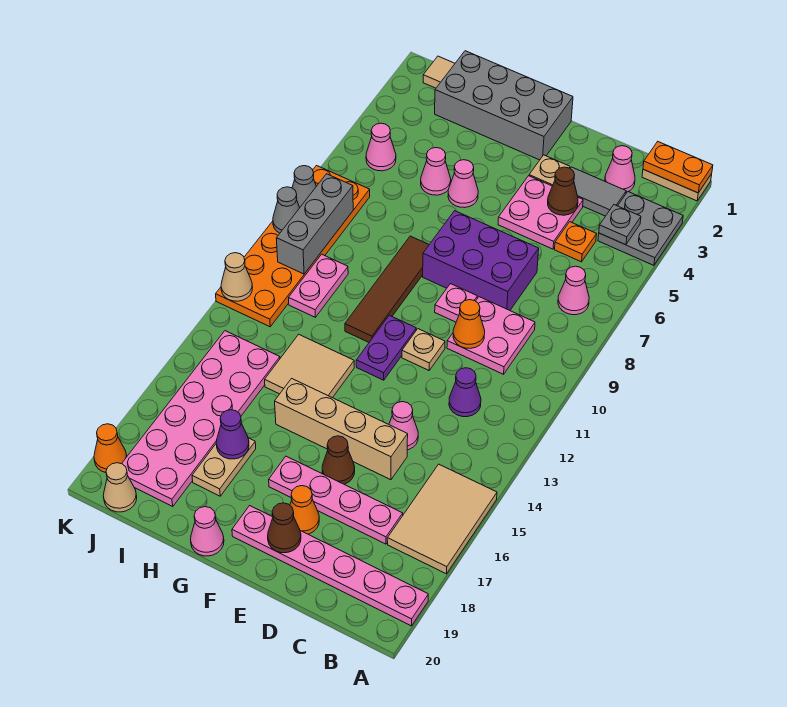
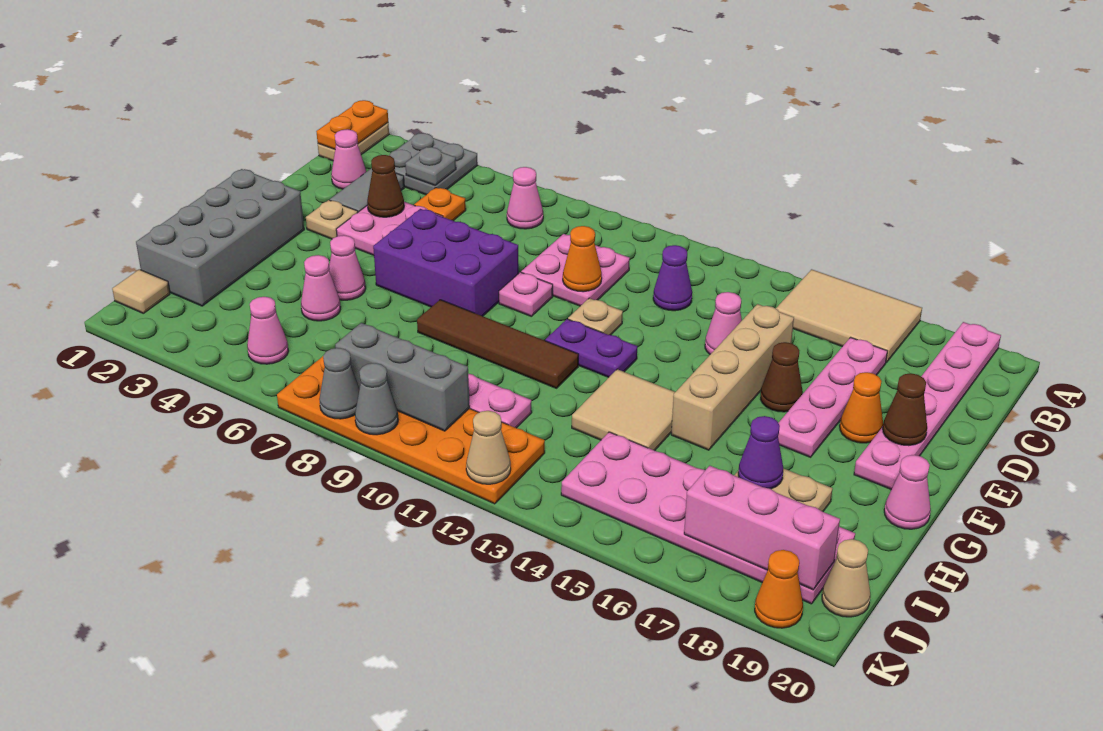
purple 2x3 brick [423,211,539,310] -> purple 2x3 brick turned to [373,209,519,316]
none -> pink 1x3 brick [684,466,840,590]

